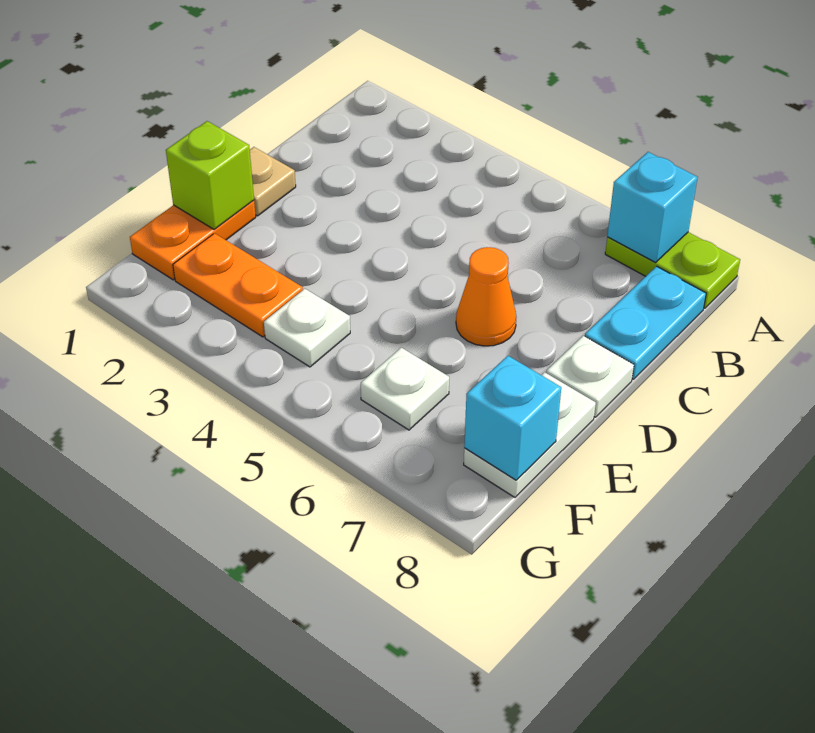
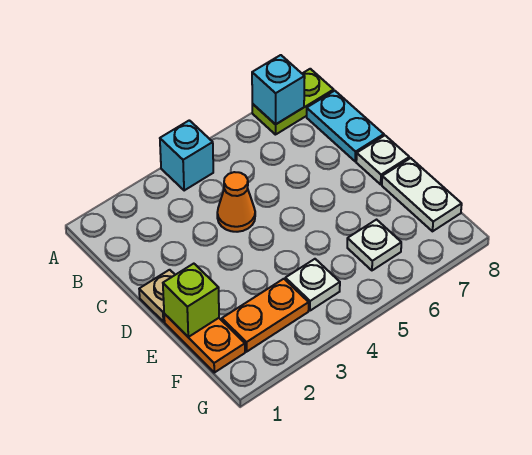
orange 1x1 cone [456,247,516,346] -> orange 1x1 cone moved to [217,172,255,232]
cyan 1x1 brick [464,356,561,480] -> cyan 1x1 brick moved to [160,120,213,191]

